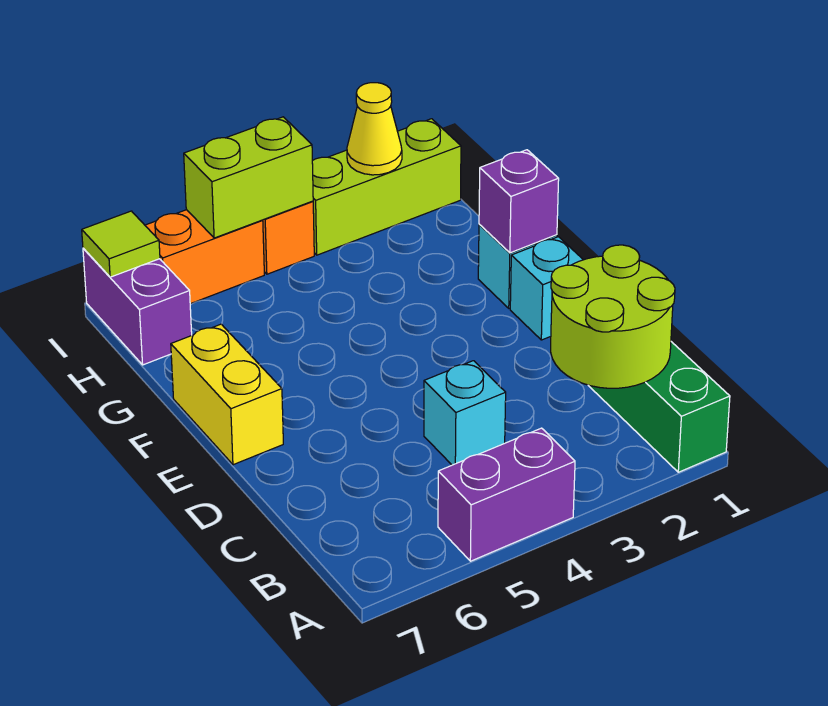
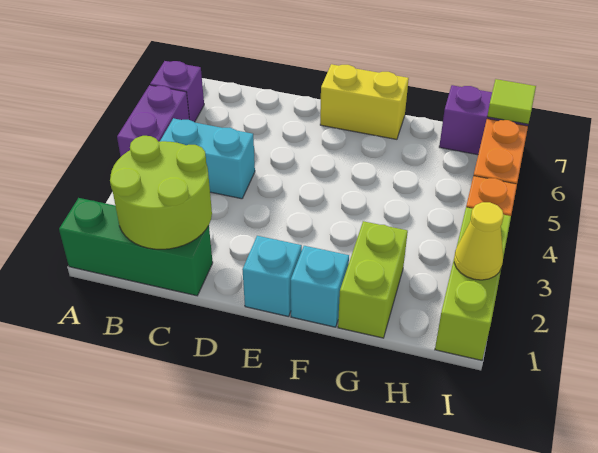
cyan 1x1 brick [424,361,506,465] -> cyan 1x2 brick [160,118,255,199]
purple 1x1 brick [479,150,559,253] -> purple 1x1 brick moved to [150,61,204,122]
lime 1x2 brick [184,117,313,238] -> lime 1x2 brick moved to [338,221,408,338]

